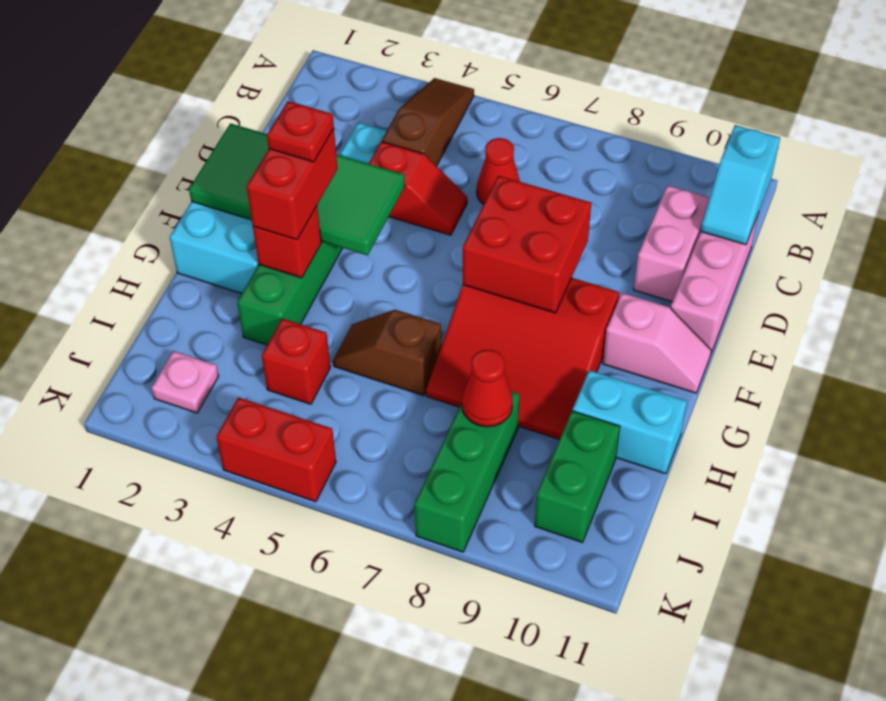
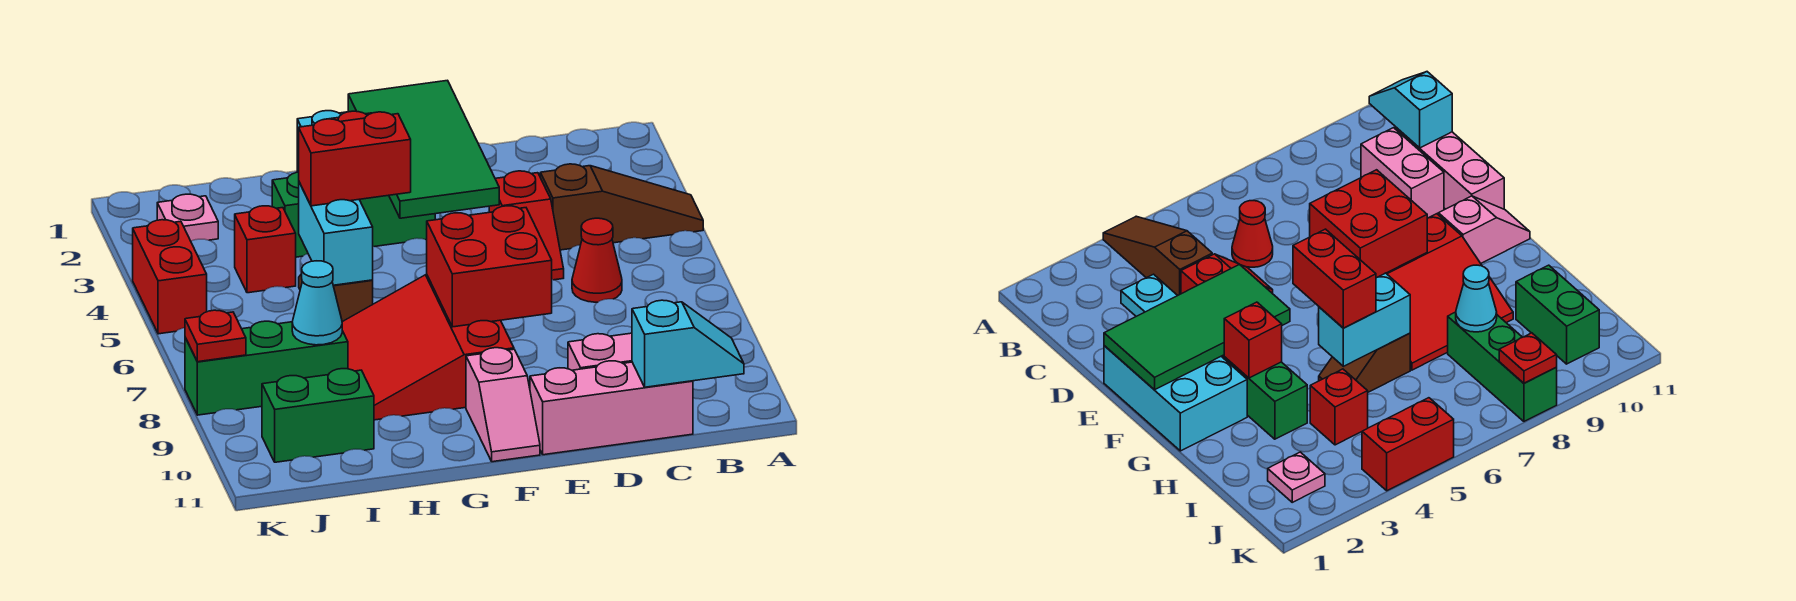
cyan 1x2 slope [701,125,780,245] -> cyan 1x2 slope turned to [632,300,744,387]
red 1x2 brick [247,129,338,240] -> red 1x2 brick moved to [299,112,411,206]
red 1x1 plate [267,101,334,162] -> red 1x1 plate moved to [185,310,246,362]
cyan 1x2 brick [573,370,687,474] -> cyan 1x2 brick moved to [299,182,373,285]
red 1x1 cone [462,350,513,427] -> cyan 1x1 cone [292,261,342,345]

